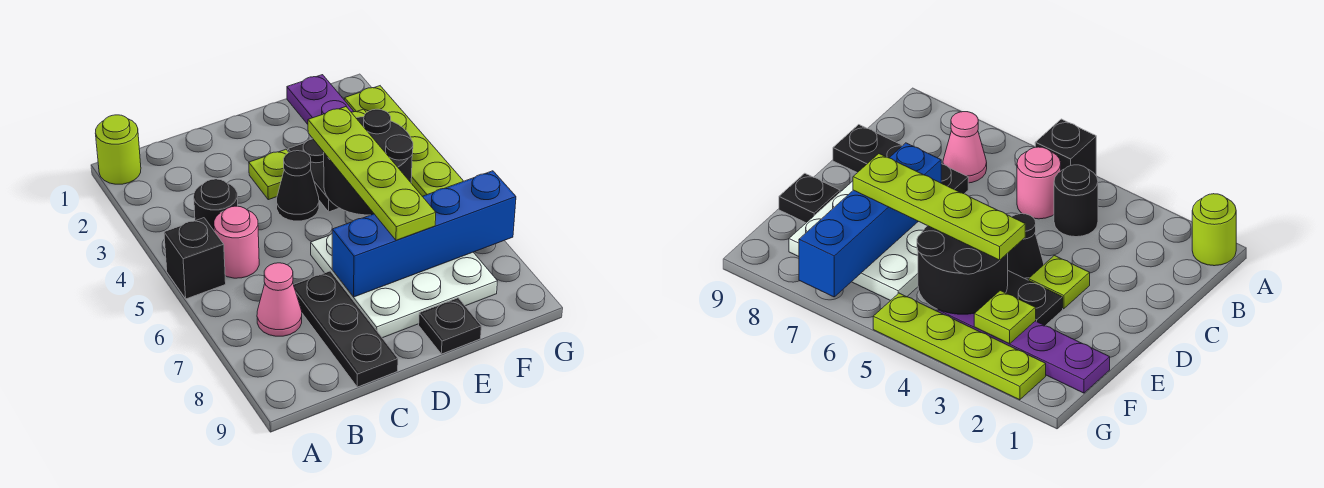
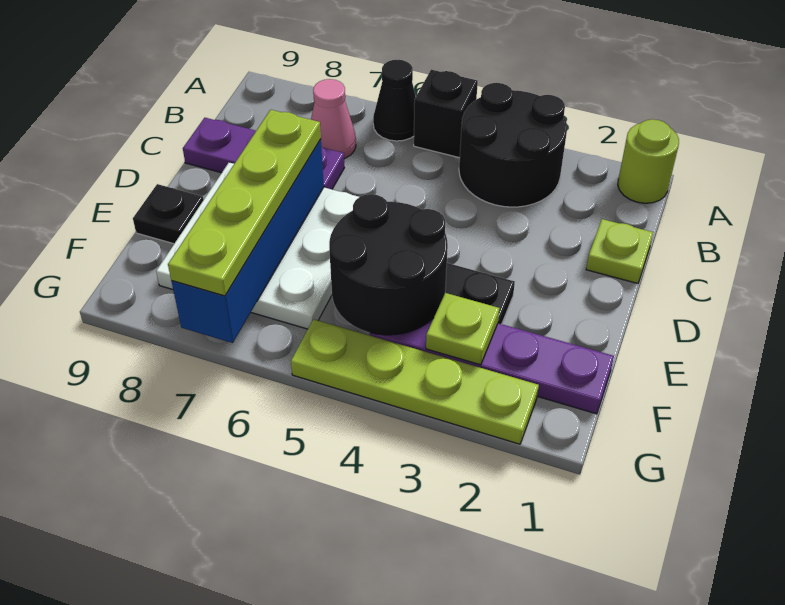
black 1x1 round brick [194,179,238,230] -> black 2x2 round brick [459,83,567,207]
pink 1x1 round brick [214,206,259,278] -> none
black 1x3 plate [294,271,398,387] -> purple 1x3 plate [183,118,344,189]
lime 1x1 plate [249,149,289,200] -> lime 1x1 plate moved to [586,219,653,283]
black 1x1 cone [277,151,319,221] -> black 1x1 cone moved to [373,60,416,141]
lime 1x4 plate [308,107,436,240] -> lime 1x4 plate turned to [168,110,321,296]

